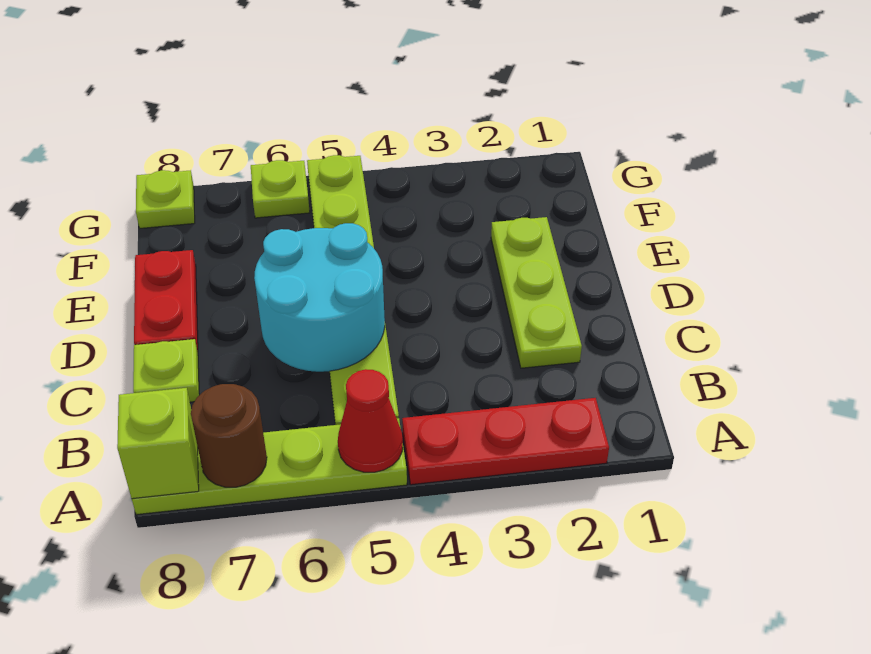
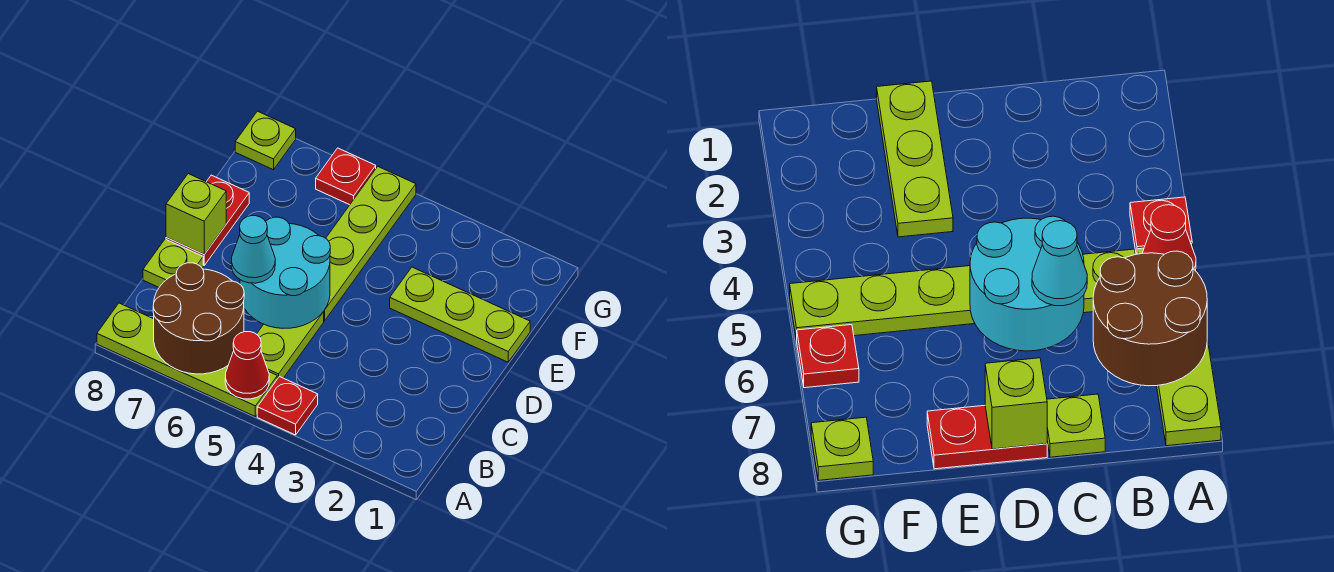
red 1x3 plate [402,398,609,485] -> red 1x1 plate [257,377,318,435]
brown 1x1 round brick [191,384,267,487] -> brown 2x2 round brick [153,263,244,374]
lime 1x1 brick [117,388,199,499] -> lime 1x1 brick moved to [166,174,226,254]
lime 1x3 plate [491,217,582,368] -> lime 1x3 plate turned to [390,267,530,362]
none -> cyan 1x1 cone [231,216,275,283]
lime 1x1 plate [251,160,310,218] -> red 1x1 plate [316,148,376,205]

